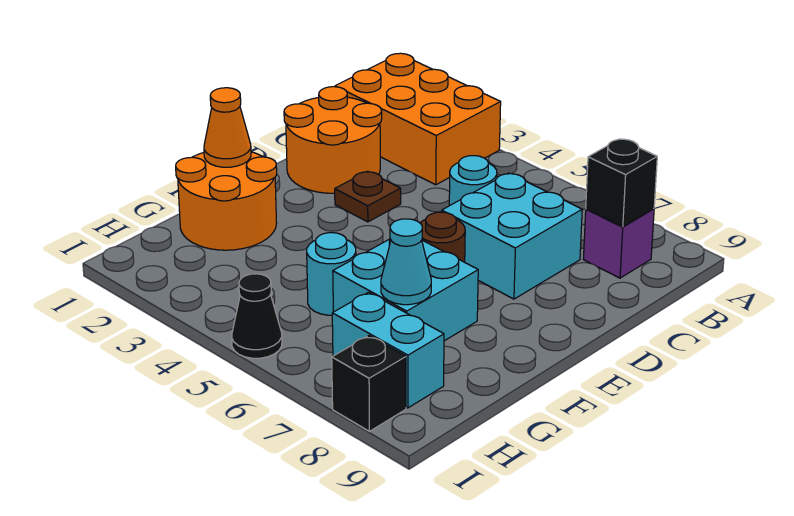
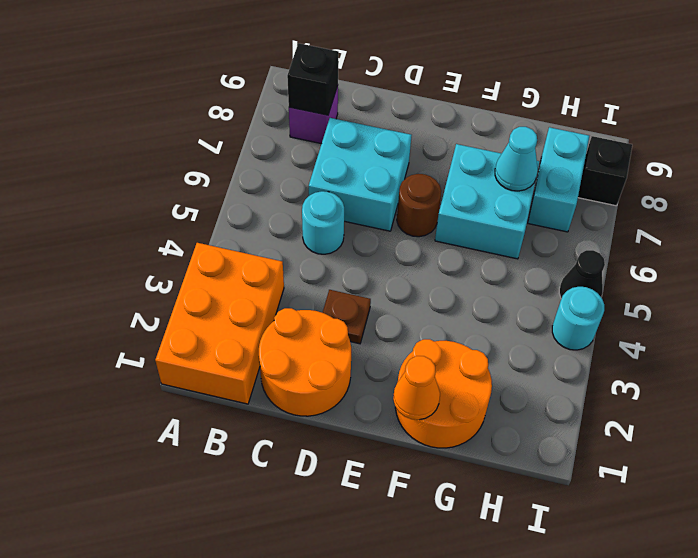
cyan 1x1 round brick [307,233,356,315] -> cyan 1x1 round brick moved to [552,287,604,350]

